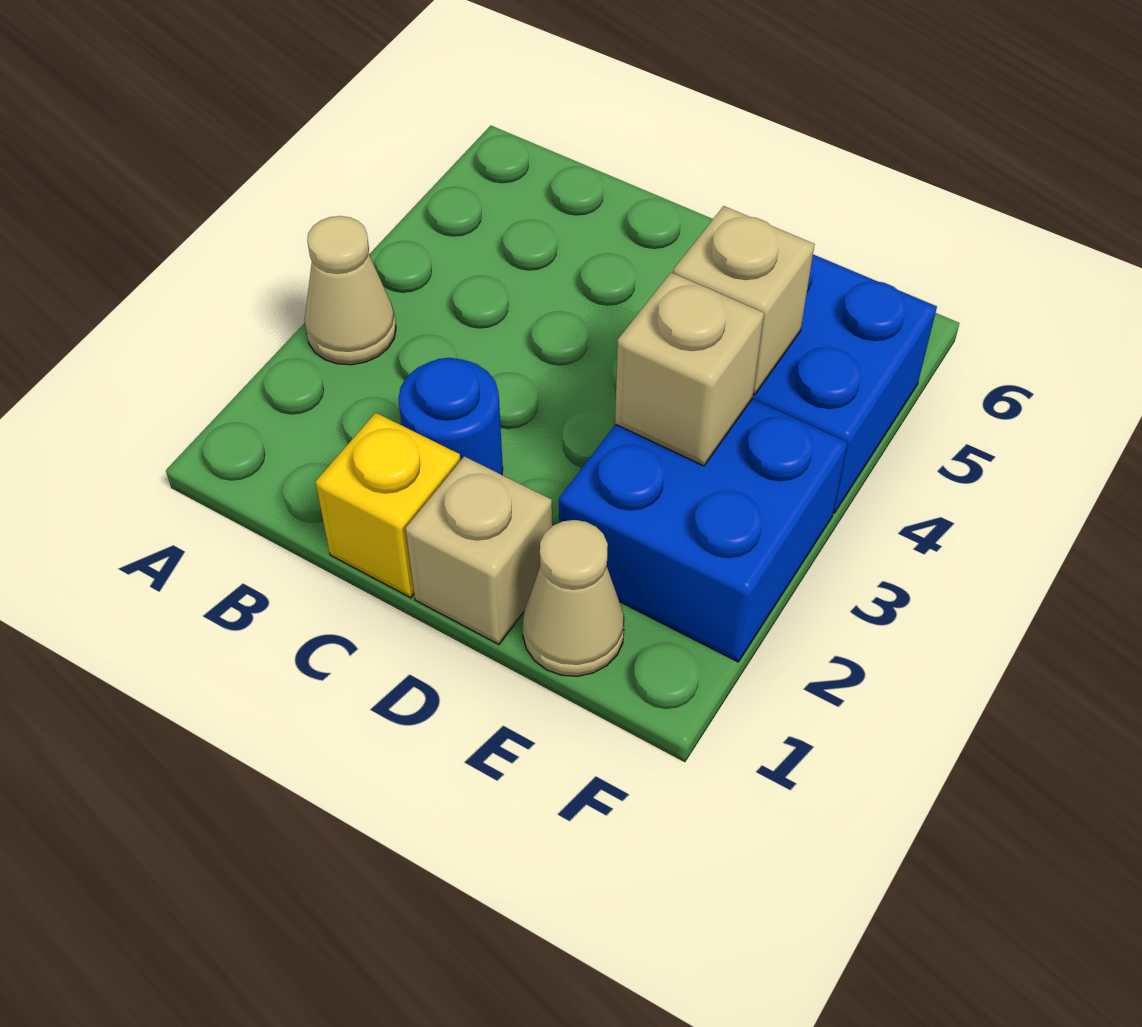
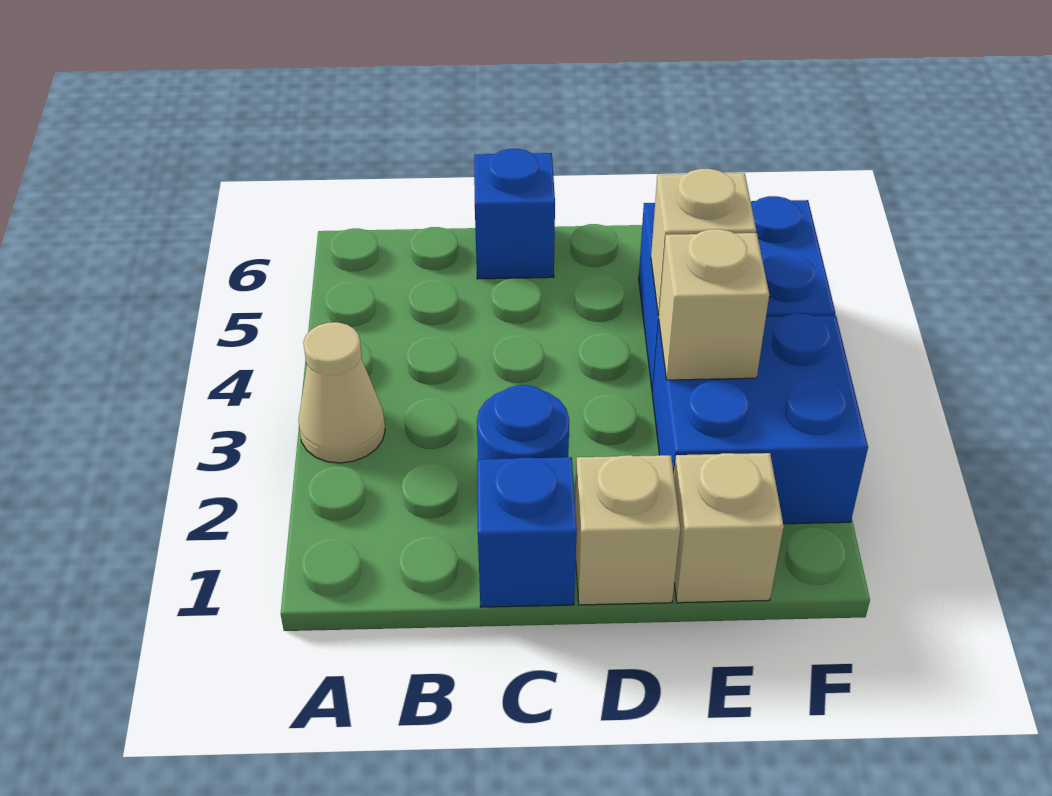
yellow 1x1 brick [316,413,460,598] -> blue 1x1 brick [477,457,577,607]
none -> blue 1x1 brick [474,149,555,279]
tan 1x1 cone [523,520,624,676] -> tan 1x1 brick [674,453,784,603]

